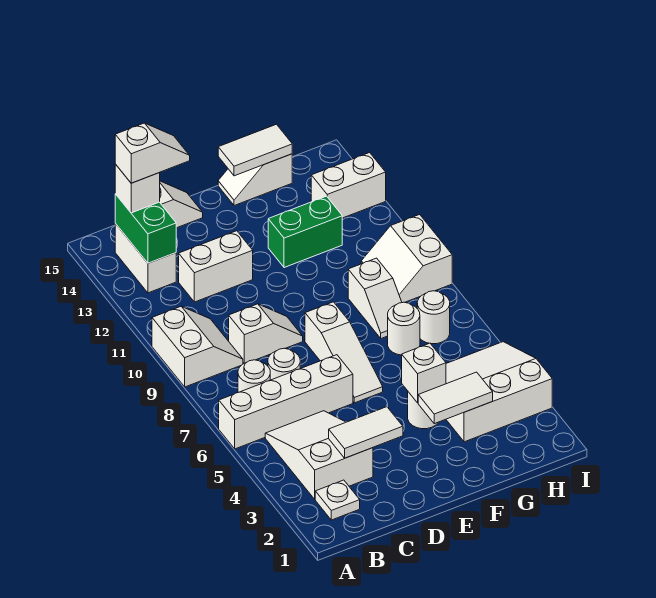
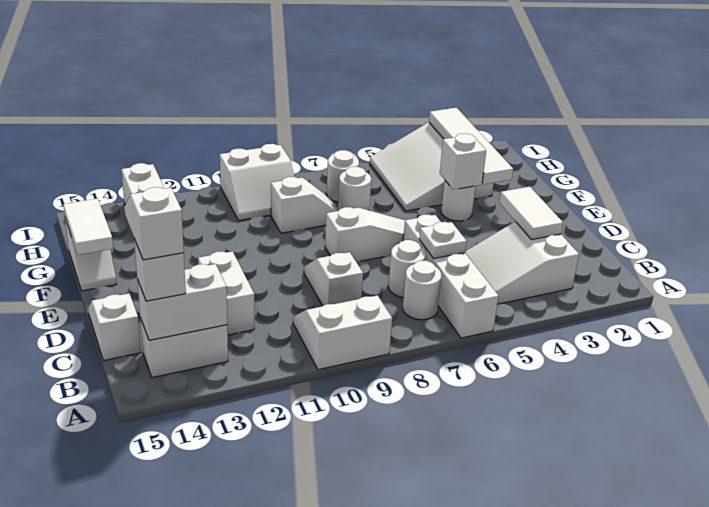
white 1x1 plate [315,480,360,520] -> white 1x1 plate moved to [419,222,467,259]
green 1x2 brick [115,194,176,263] -> white 1x2 brick [137,264,227,340]
white 1x2 tile [418,372,493,424] -> white 1x4 tile [429,108,513,184]
green 1x2 brick [268,196,342,268] -> none

